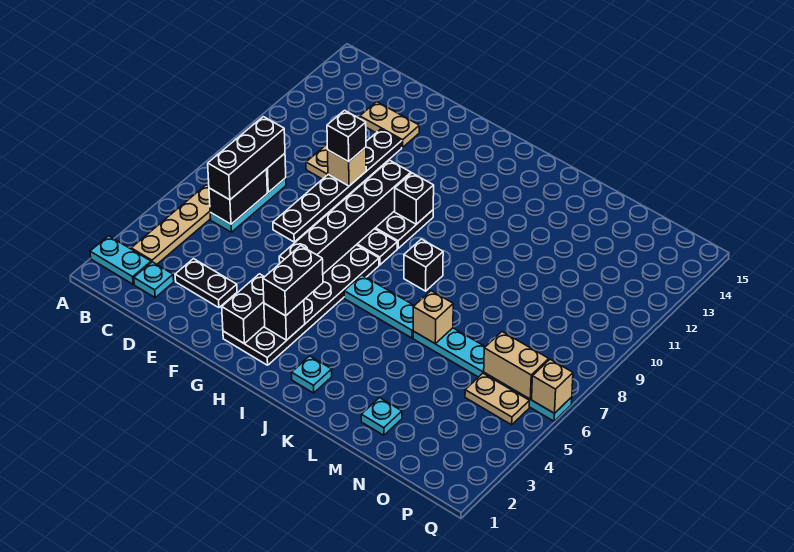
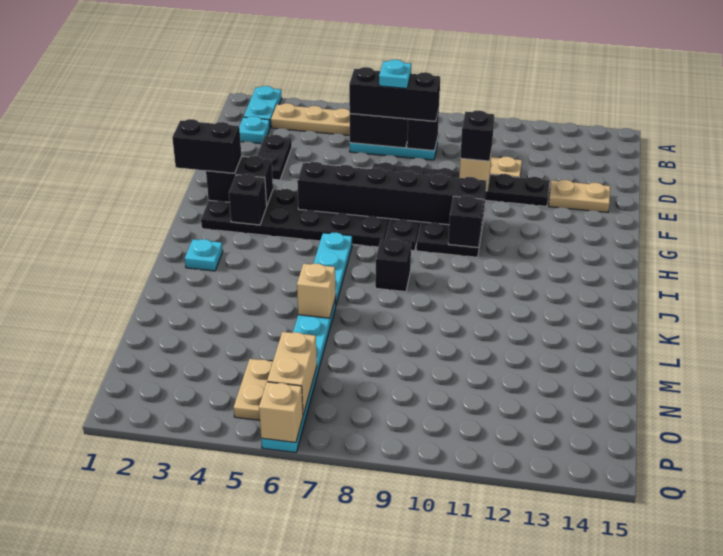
tan 1x2 plate [360,102,419,147] -> tan 1x2 plate turned to [549,180,610,212]
black 1x2 brick [263,246,323,316] -> black 1x2 brick moved to [172,119,241,173]
cyan 1x1 plate [361,398,402,435] -> cyan 1x1 plate moved to [379,60,411,88]

